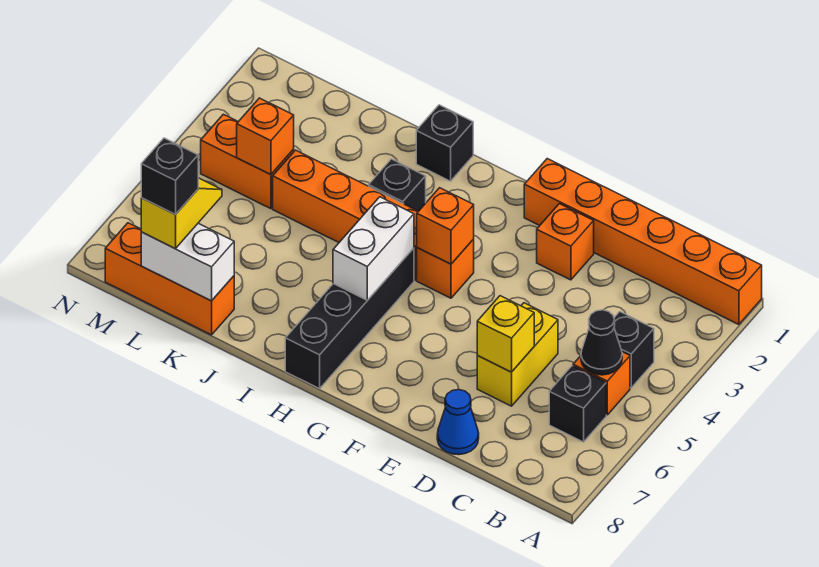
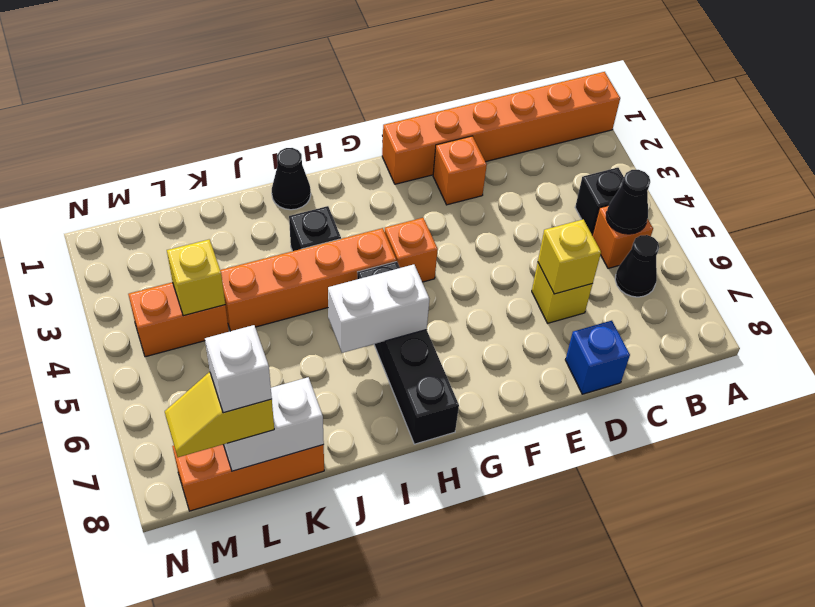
black 1x1 brick [549,366,606,442] -> black 1x1 cone [615,235,659,297]
yellow 1x2 brick [477,303,558,406] -> yellow 1x1 brick [532,263,592,323]
blue 1x1 cone [437,390,479,455] -> blue 1x1 brick [565,321,630,394]
orange 1x1 brick [417,188,474,264] -> none
white 1x2 brick [333,197,414,300] -> white 1x2 brick turned to [328,264,429,353]
black 1x1 brick [416,105,473,181] -> black 1x1 cone [272,148,311,210]
orange 1x1 brick [237,98,294,175] -> yellow 1x1 brick [167,239,225,316]
yellow 1x2 slope [141,178,222,249] -> yellow 1x2 slope turned to [165,372,274,457]
black 1x1 brick [141,138,198,215] -> white 1x1 brick [205,325,272,413]

